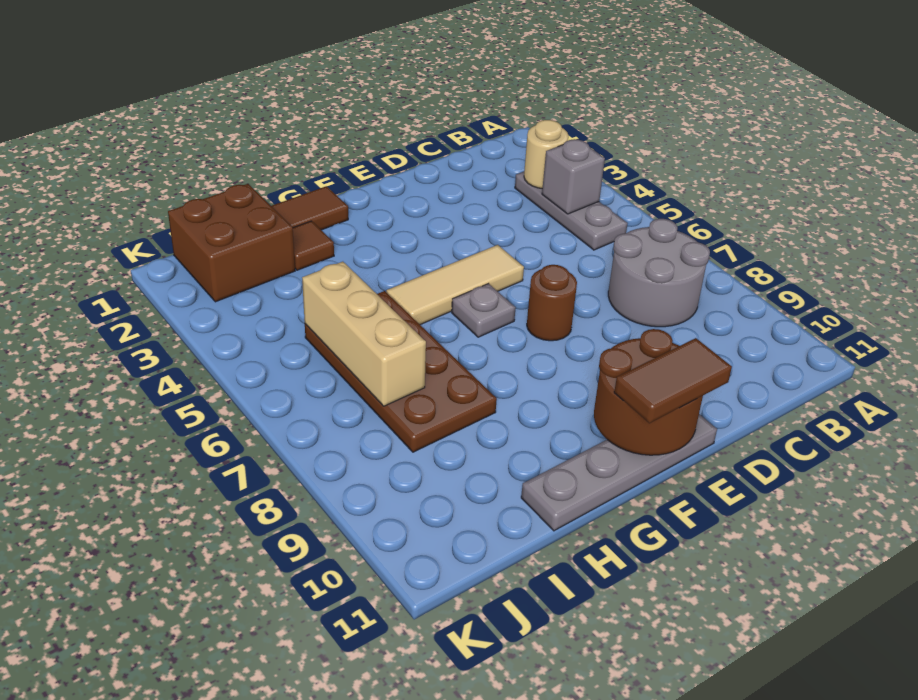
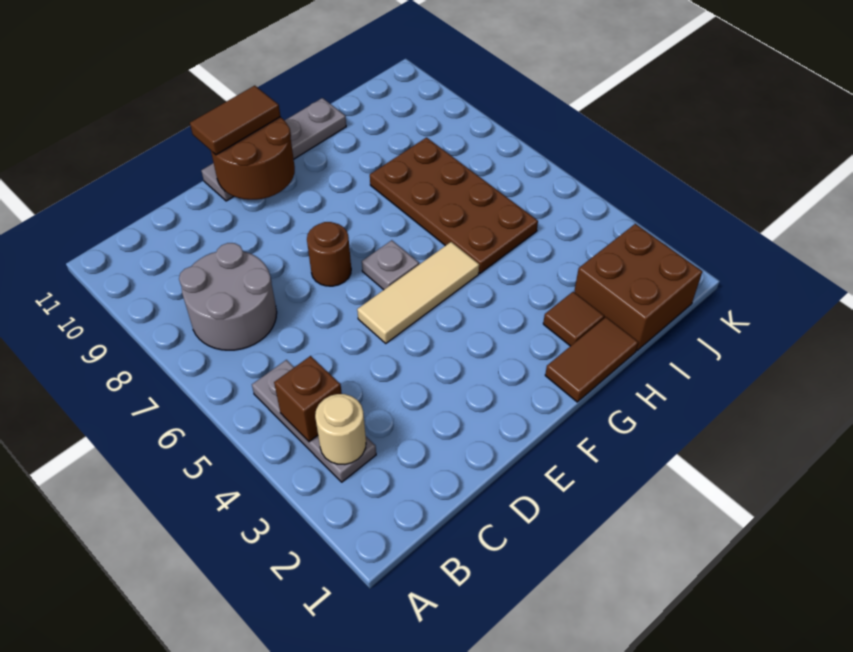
grey 1x1 brick [542,139,605,214] -> brown 1x1 brick [274,356,342,442]
tan 1x3 brick [302,262,426,406] -> none

